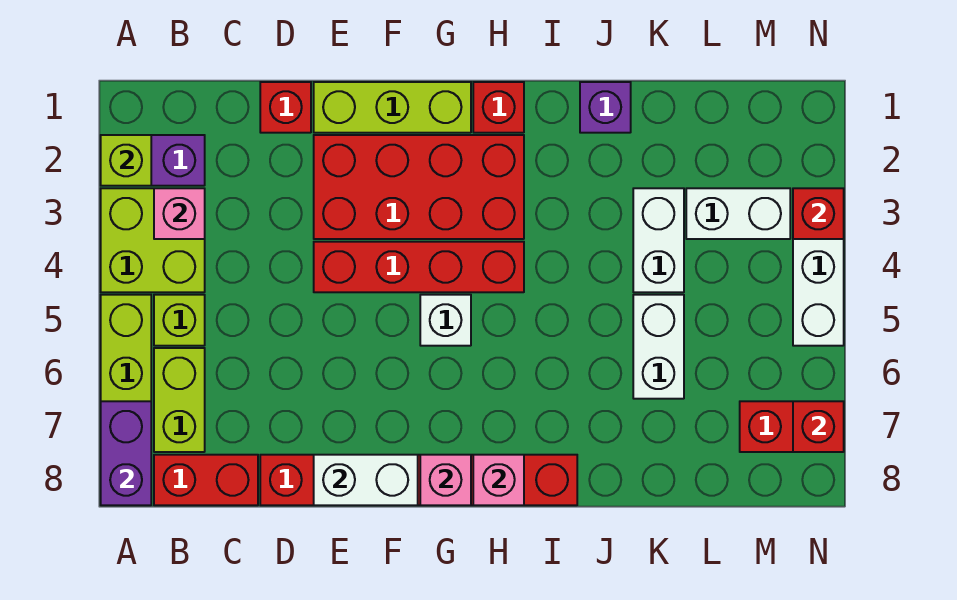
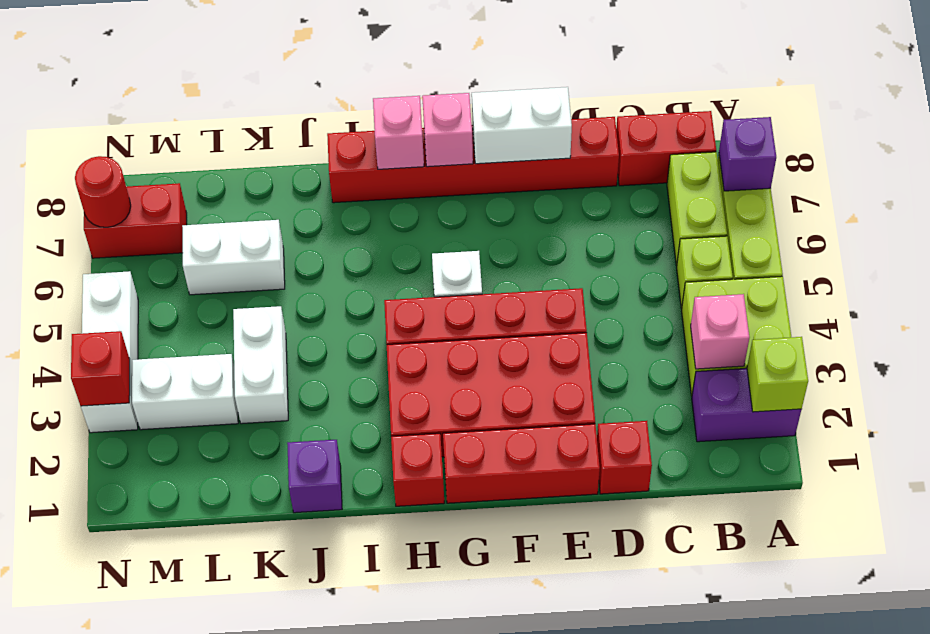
purple 1x2 brick [101,401,151,505] -> purple 1x1 brick [719,117,776,191]
lime 1x3 brick [314,82,471,133] -> red 1x3 brick [443,424,600,503]
white 1x2 brick [633,295,684,399] -> white 1x2 brick turned to [182,220,285,295]
red 1x1 brick [793,401,844,452] -> red 1x1 round brick [75,156,131,227]

